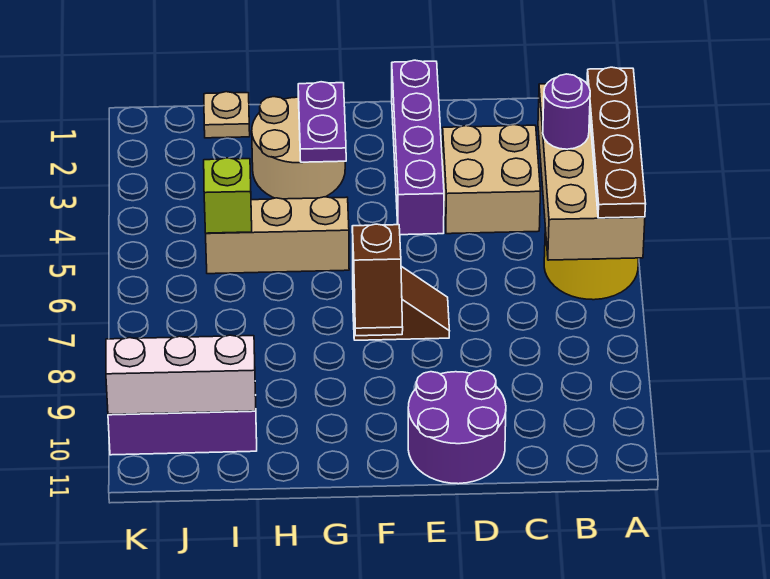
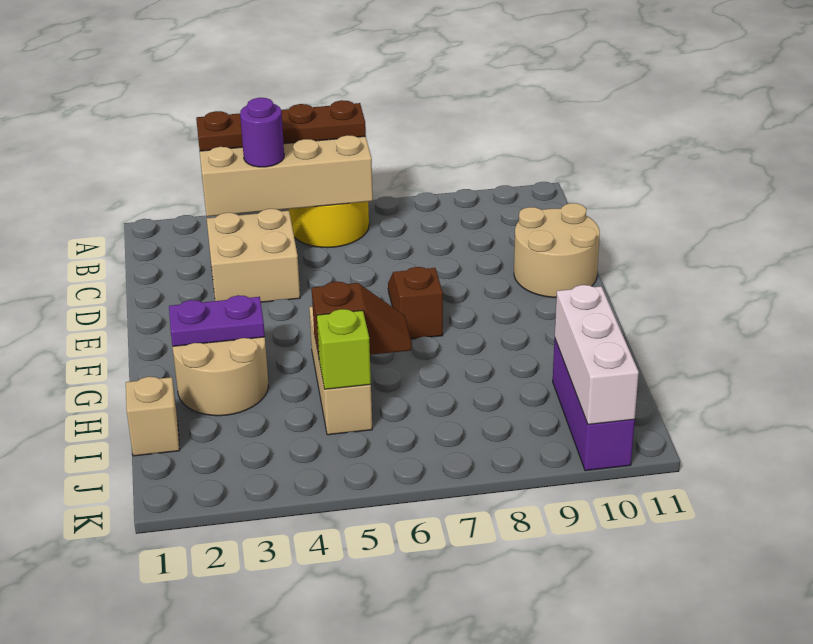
purple 2x2 round brick [408,370,506,484] -> tan 2x2 round brick [514,203,600,297]
purple 1x4 brick [392,60,444,235] -> none
brown 1x2 slope [352,224,403,336] -> brown 1x2 slope moved to [312,282,412,357]
tan 1x1 plate [204,92,250,138] -> tan 1x1 brick [126,377,180,456]

